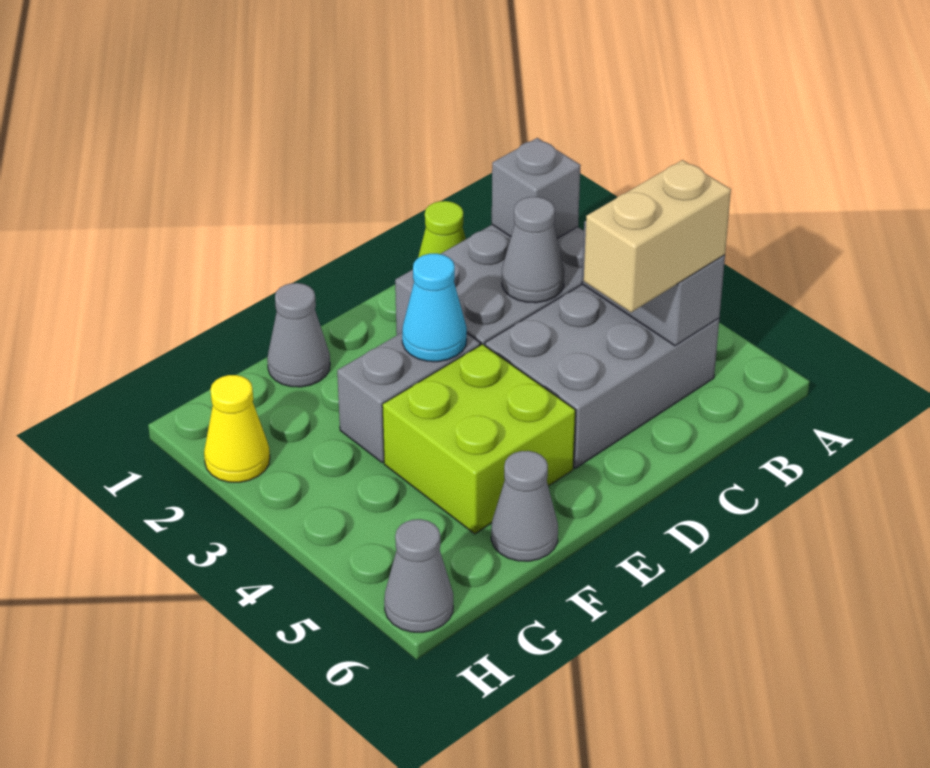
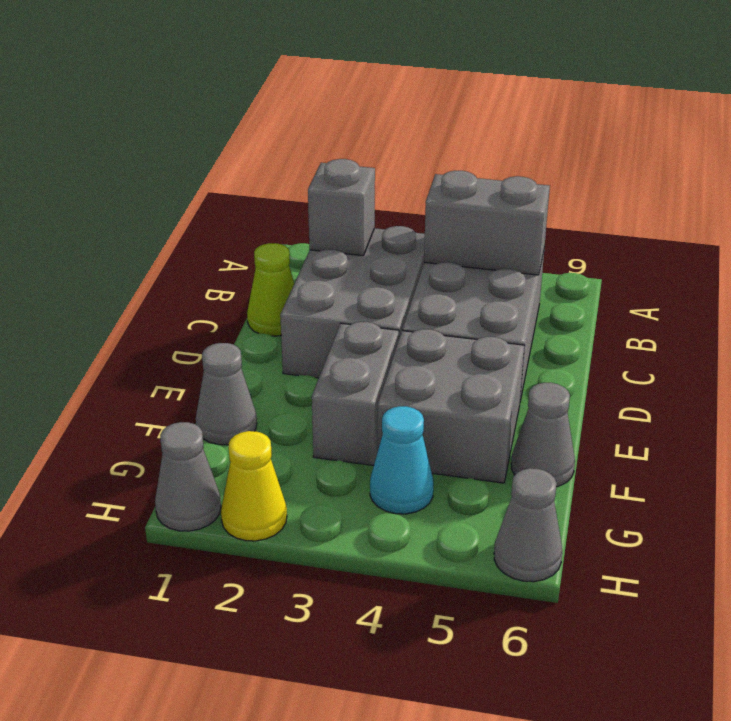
tan 1x2 brick [584,160,731,312] -> none
grey 1x1 cone [502,197,564,303] -> grey 1x1 cone moved to [155,422,221,531]
cyan 1x1 cone [402,254,467,362] -> cyan 1x1 cone moved to [370,406,433,514]
lime 2x2 brick [382,344,575,534] -> grey 2x2 brick [377,329,525,483]

